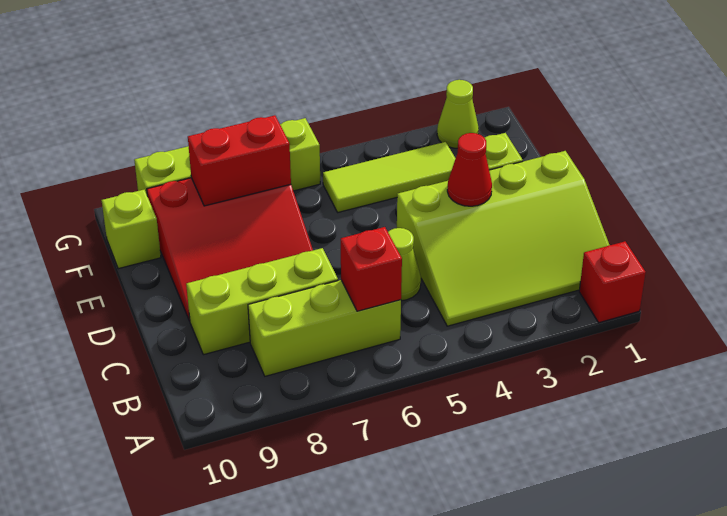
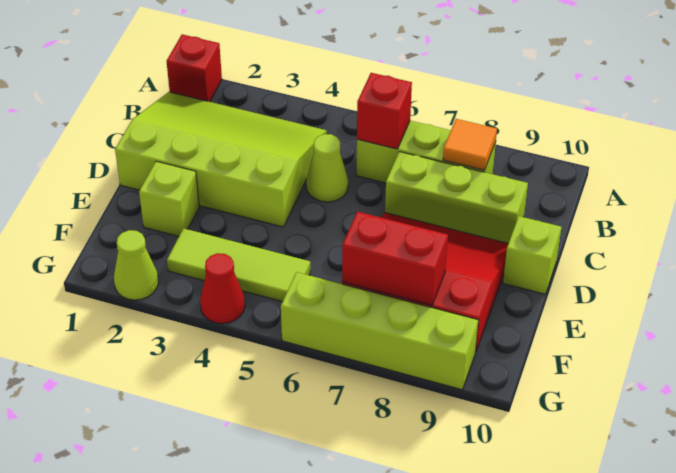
none -> orange 1x1 tile [443,119,497,170]
red 1x1 cone [447,133,492,206] -> red 1x1 cone moved to [200,253,245,324]
lime 1x1 brick [101,190,161,269] -> lime 1x1 brick moved to [503,216,561,294]

